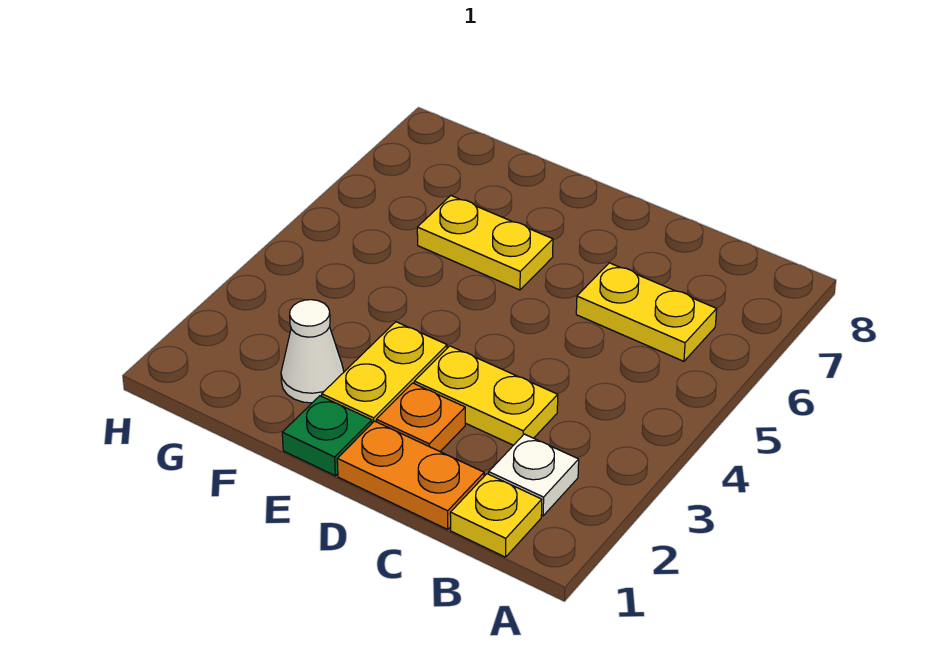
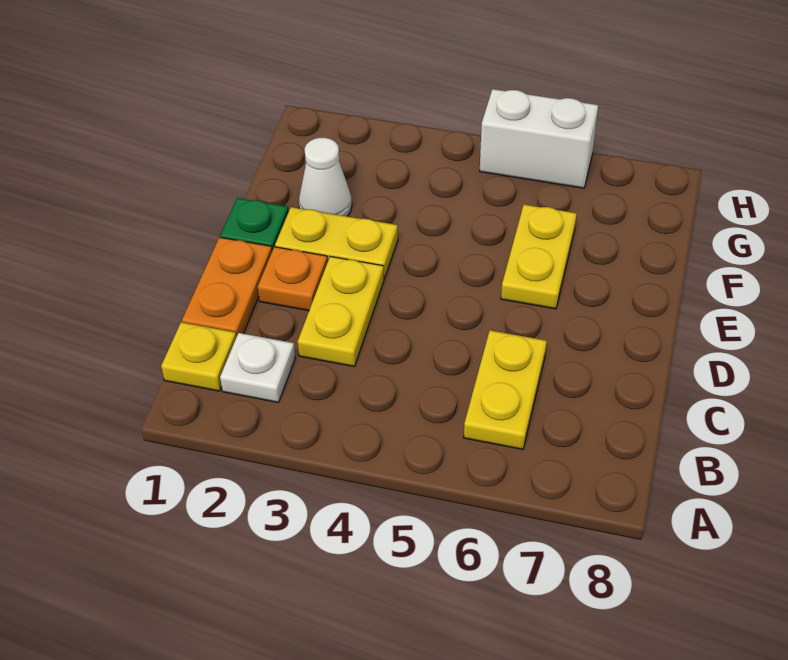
none -> white 1x2 brick [480,89,598,188]

